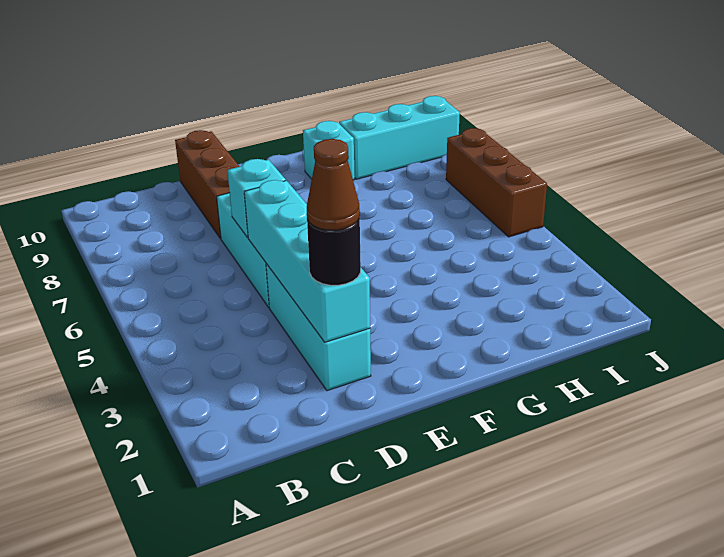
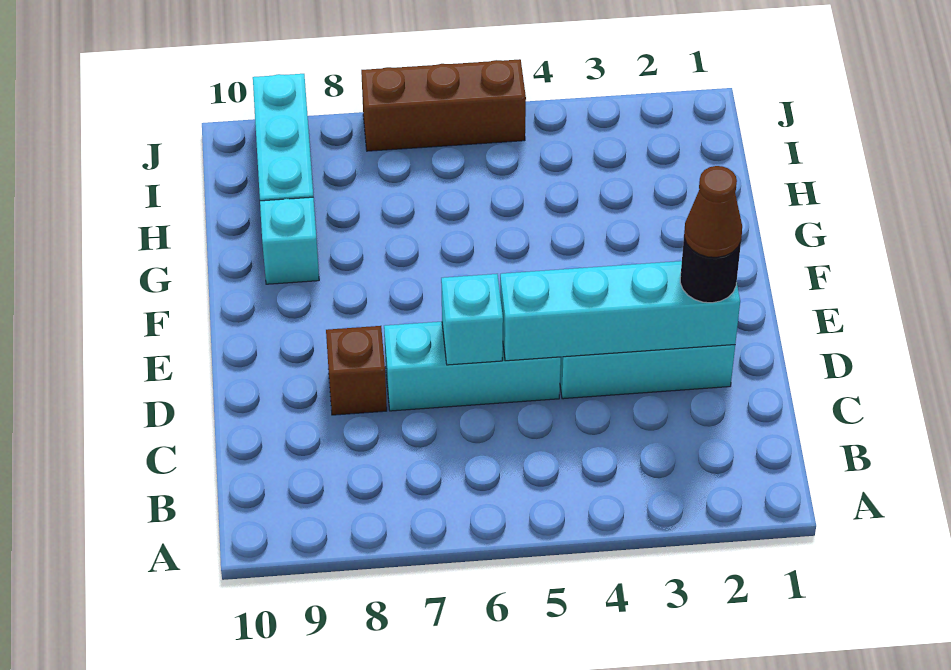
brown 1x3 brick [175,130,240,239] -> brown 1x1 brick [326,326,387,415]

